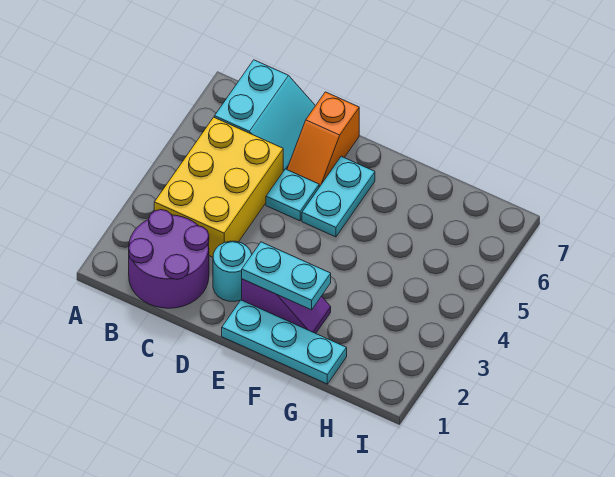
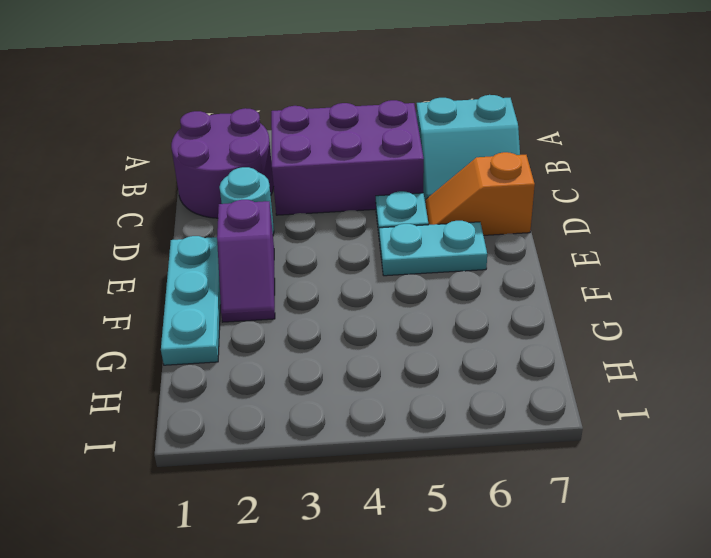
yellow 2x3 brick [154,117,283,257] -> purple 2x3 brick [271,100,424,215]
cyan 1x2 plate [242,242,331,310] -> none

